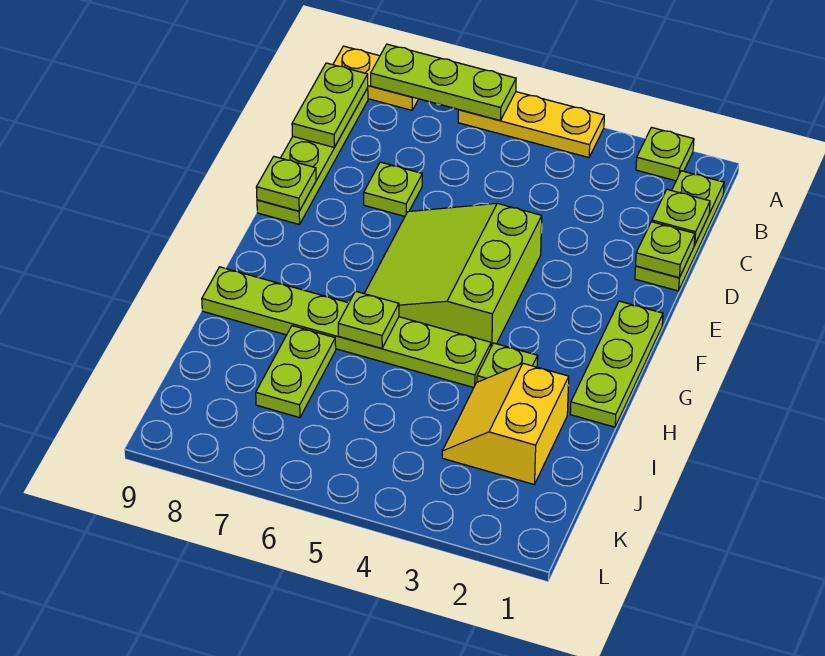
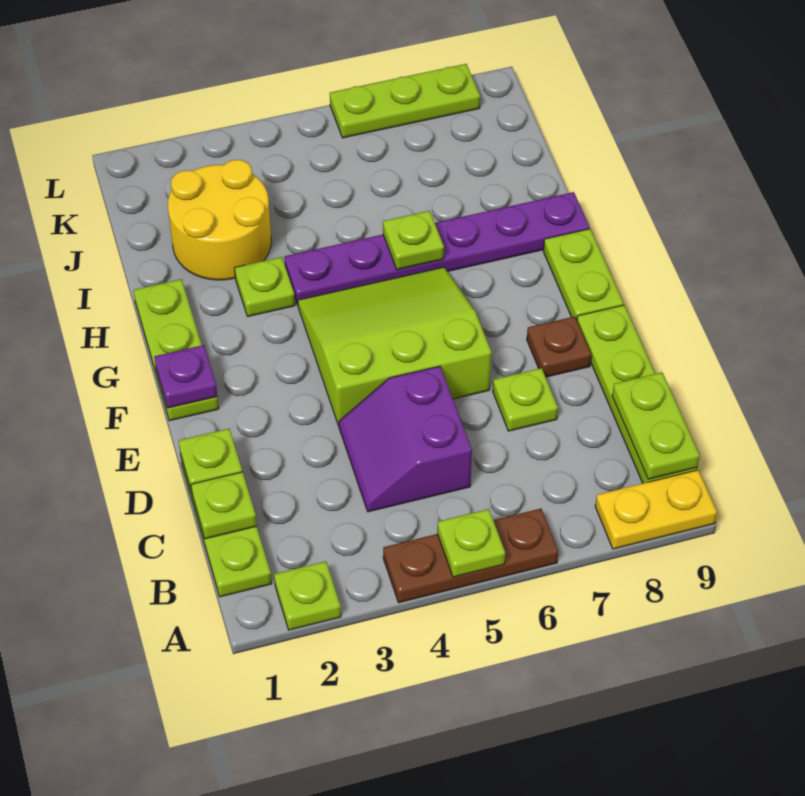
yellow 1x3 plate [458,92,604,158] -> brown 1x3 plate [383,509,558,603]
lime 1x3 plate [371,44,516,121] -> lime 1x3 plate moved to [330,64,480,138]
none -> purple 2x2 slope [339,366,472,512]
lime 3x3 slope [364,203,542,347] -> lime 3x3 slope turned to [298,267,492,426]
none -> brown 1x1 plate [527,316,591,377]
lime 1x1 plate [256,157,316,211] -> lime 1x1 plate moved to [437,509,505,577]
none -> purple 1x1 plate [154,345,217,408]
lime 1x6 plate [202,267,491,387] -> purple 1x6 plate [284,192,590,305]
yellow 2x2 slope [442,363,569,484] -> yellow 2x2 round brick [168,160,271,280]
lime 1x2 plate [256,326,336,418] -> lime 1x2 plate moved to [543,229,624,320]

